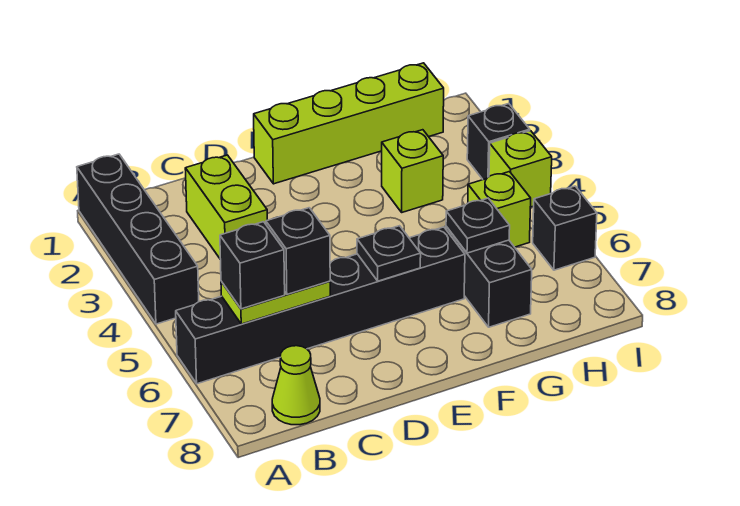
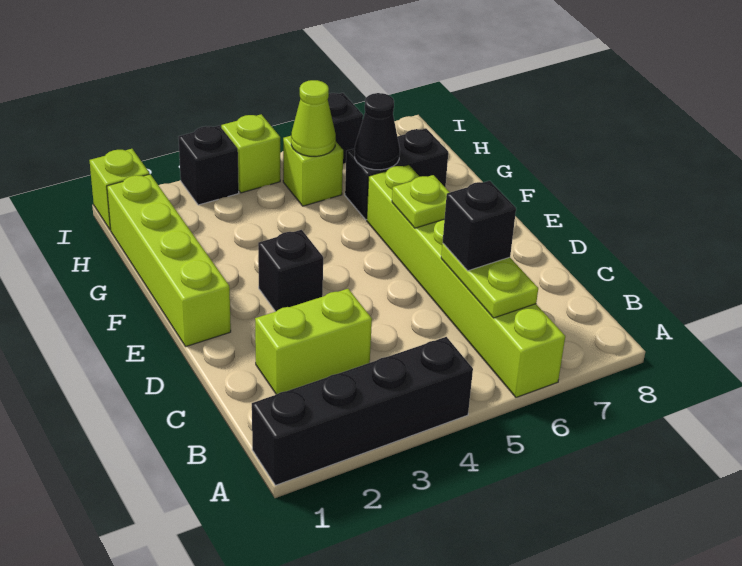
black 1x6 brick [176,227,465,384] -> lime 1x6 brick [367,165,565,397]
black 1x1 brick [220,222,285,309] -> black 1x1 brick moved to [258,230,323,312]
lime 1x1 cone [272,346,320,425] -> lime 1x1 cone moved to [291,80,336,156]
black 1x1 plate [357,226,421,281] -> lime 1x1 plate [392,175,450,228]
lime 1x1 brick [382,130,443,212] -> lime 1x1 brick moved to [89,149,150,230]
black 1x1 plate [446,198,510,253] -> black 1x1 cone [355,93,400,170]

